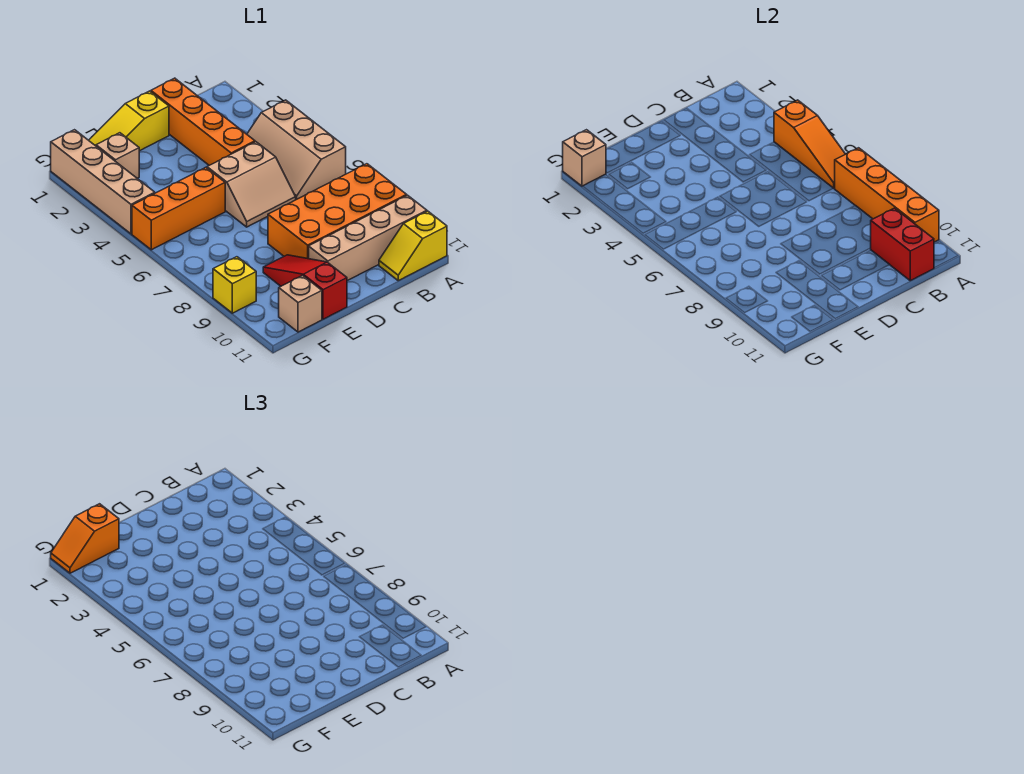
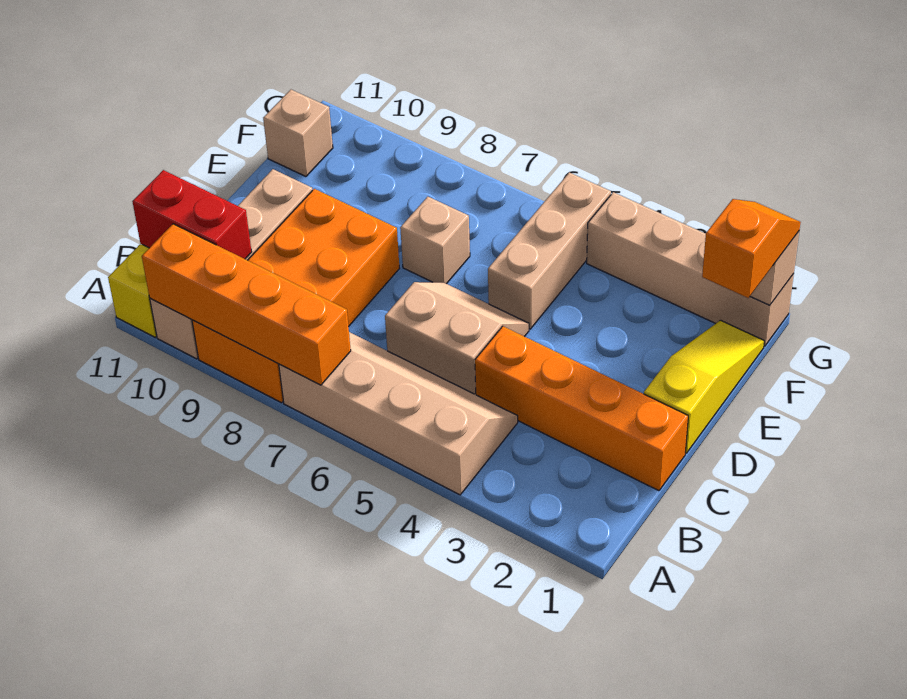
tan 2x3 slope [247,100,346,200] -> tan 2x4 slope [279,332,518,495]
orange 1x3 slope [774,100,845,188] -> none
tan 2x2 slope [207,142,296,227] -> tan 2x2 slope turned to [385,282,529,395]
orange 1x3 brick [132,167,225,250] -> tan 1x3 brick [488,172,611,329]
red 1x3 slope [263,255,347,319] -> none
tan 1x1 brick [96,133,139,178] -> tan 1x1 brick moved to [400,197,470,284]
yellow 1x1 brick [213,257,256,313] -> none

